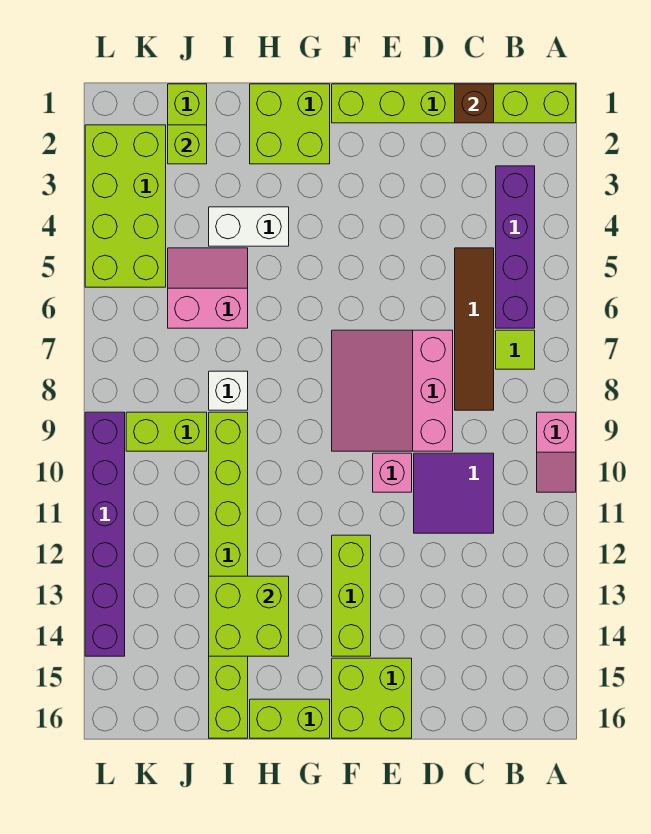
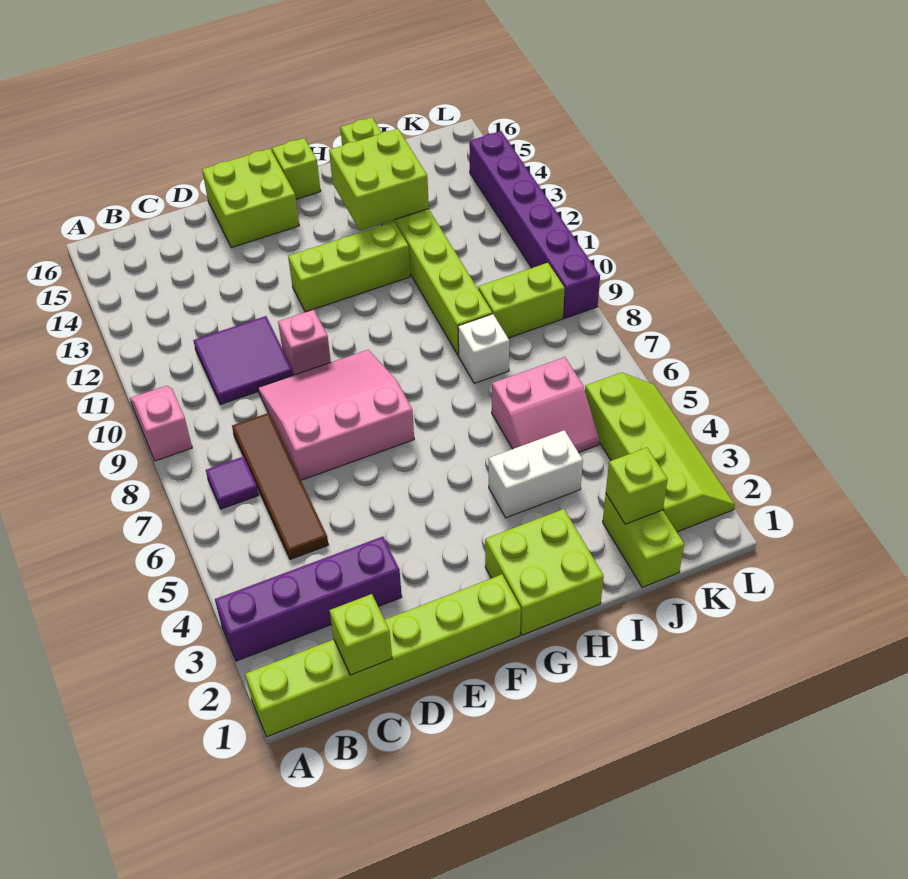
purple 1x4 brick [496,166,535,328] -> purple 1x4 brick turned to [215,537,402,661]
lime 1x1 tile [496,330,535,369] -> purple 1x1 tile [206,457,259,509]
brown 1x1 brick [455,84,494,123] -> lime 1x1 brick [329,594,392,675]
pink 3x3 slope [332,330,453,451] -> pink 3x3 slope turned to [258,350,414,480]
lime 1x3 brick [332,535,371,656] -> lime 1x3 brick turned to [288,222,410,312]
lime 1x2 brick [250,699,330,738] -> lime 1x1 brick [272,138,321,199]
lime 2x4 brick [85,125,166,287] -> lime 2x4 slope [585,372,735,532]

